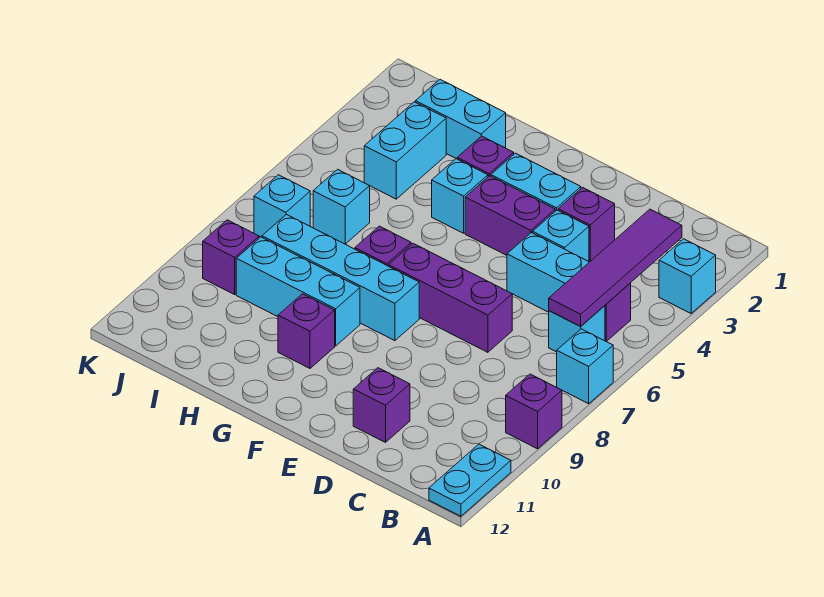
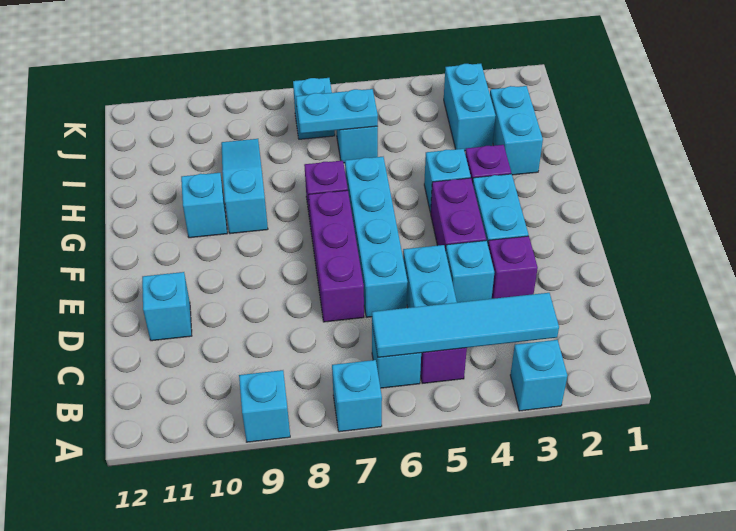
purple 1x1 brick [506,374,562,449] -> cyan 1x1 brick [239,370,290,442]
cyan 1x2 plate [429,444,511,516] -> cyan 1x2 plate moved to [296,89,378,134]
purple 1x4 tile [549,209,682,326] -> cyan 1x4 tile [372,293,559,357]
purple 1x1 brick [353,368,410,442] -> cyan 1x1 brick [142,272,192,341]
cyan 1x4 brick [262,215,419,341] -> cyan 1x4 brick moved to [345,157,408,317]
cyan 1x3 brick [236,237,360,346] -> cyan 1x3 slope [221,139,268,234]
purple 1x1 brick [278,294,335,368] -> cyan 1x1 brick [181,173,227,238]
cyan 1x2 brick [364,102,446,199] -> cyan 1x2 brick turned to [444,64,496,151]
purple 1x1 brick [203,220,259,295] -> none

